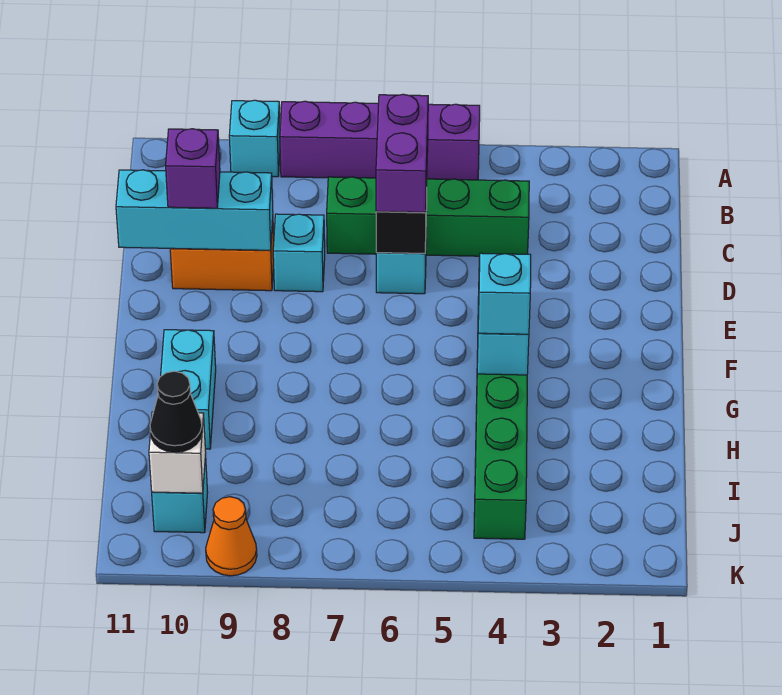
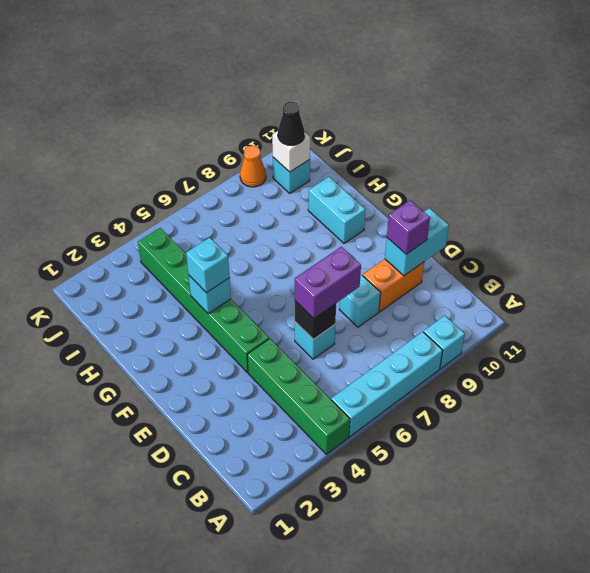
purple 1x4 brick [280,101,480,180] -> cyan 1x4 brick [331,332,443,437]
green 1x4 brick [327,177,529,256] -> green 1x4 brick turned to [247,339,350,454]
purple 1x2 brick [376,94,428,212] -> purple 1x2 brick turned to [295,247,361,318]
cyan 1x3 brick [116,170,273,250] -> cyan 1x2 brick [385,208,449,276]

